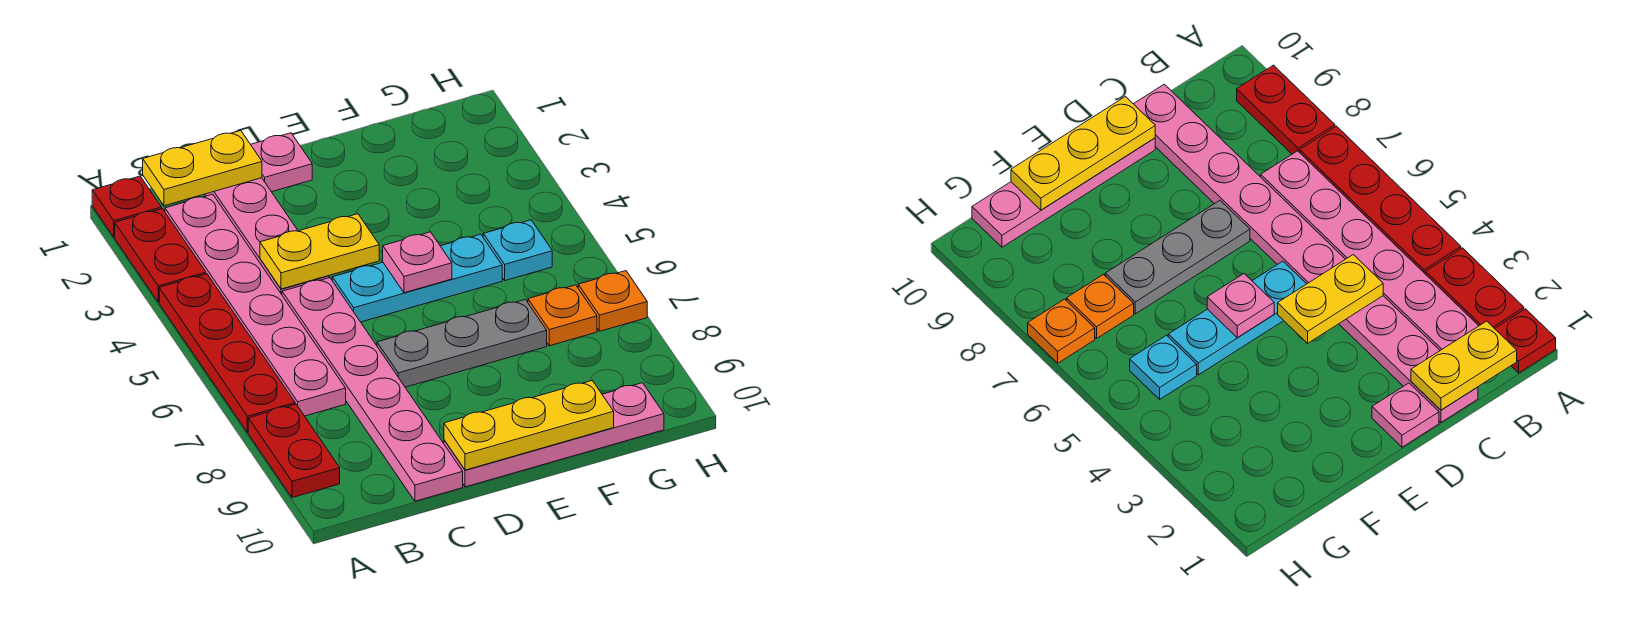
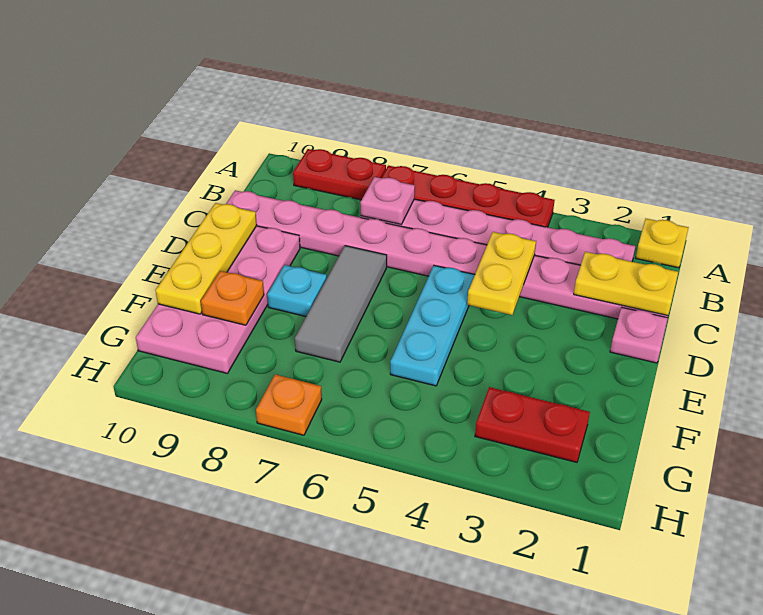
red 1x1 plate [92,176,162,237] -> yellow 1x1 plate [636,219,689,268]
red 1x2 plate [115,209,206,302] -> red 1x2 plate moved to [475,387,590,462]
yellow 1x2 plate [143,131,262,206] -> yellow 1x2 plate turned to [574,252,678,315]
grey 1x3 plate [377,299,547,387] -> grey 1x3 tile [295,246,387,362]
pink 1x4 plate [444,383,664,487] -> pink 2x4 plate [136,226,300,374]
pink 1x1 plate [383,232,452,293] -> pink 1x1 plate moved to [360,177,415,224]
cyan 1x1 plate [483,220,552,281] -> cyan 1x1 plate moved to [267,265,327,316]
orange 1x1 plate [528,285,597,346] -> orange 1x1 plate moved to [201,271,264,325]

